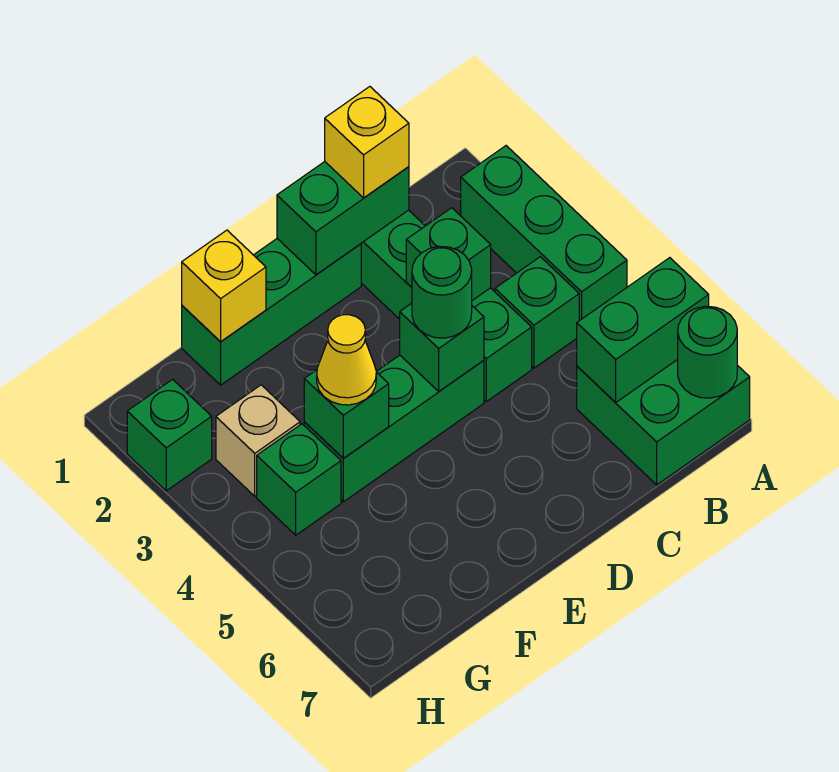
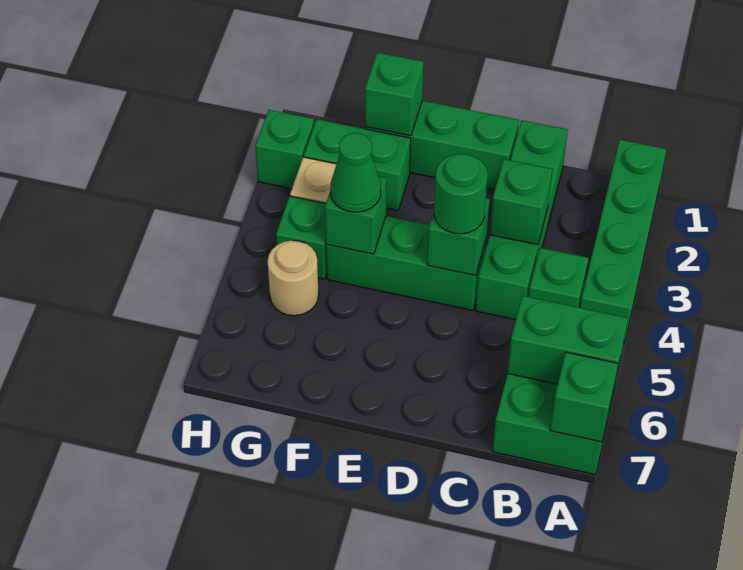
green 1x3 brick [461,146,627,321] -> green 1x4 brick [580,140,667,343]
green 1x1 round brick [678,306,737,398] -> green 1x1 brick [550,352,618,442]
green 1x2 brick [277,162,409,275] -> green 1x2 brick moved to [304,119,411,210]
yellow 1x1 brick [325,87,409,198] -> none
yellow 1x1 brick [182,230,266,341] -> green 1x1 brick [365,53,424,136]
yellow 1x1 cone [317,315,376,405] -> green 1x1 cone [330,133,381,212]
none -> tan 1x1 round brick [268,240,319,316]

